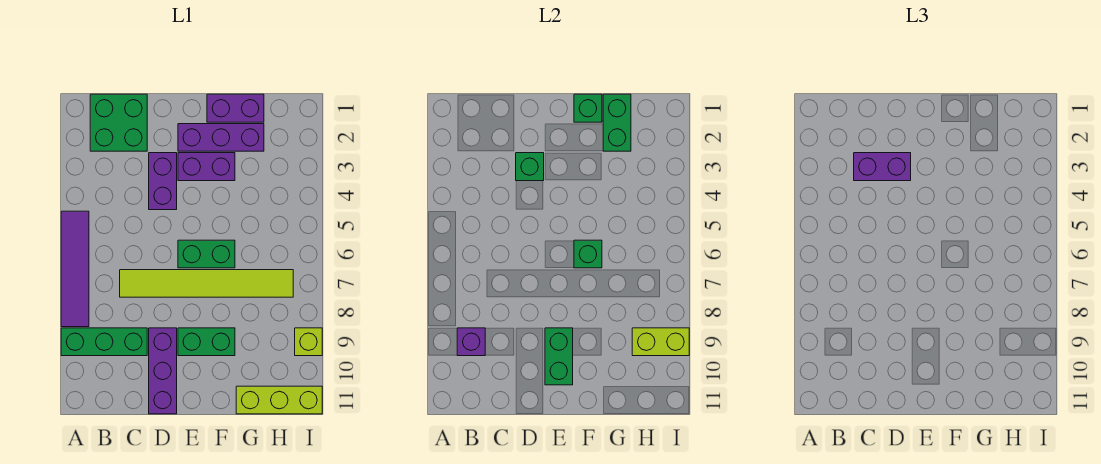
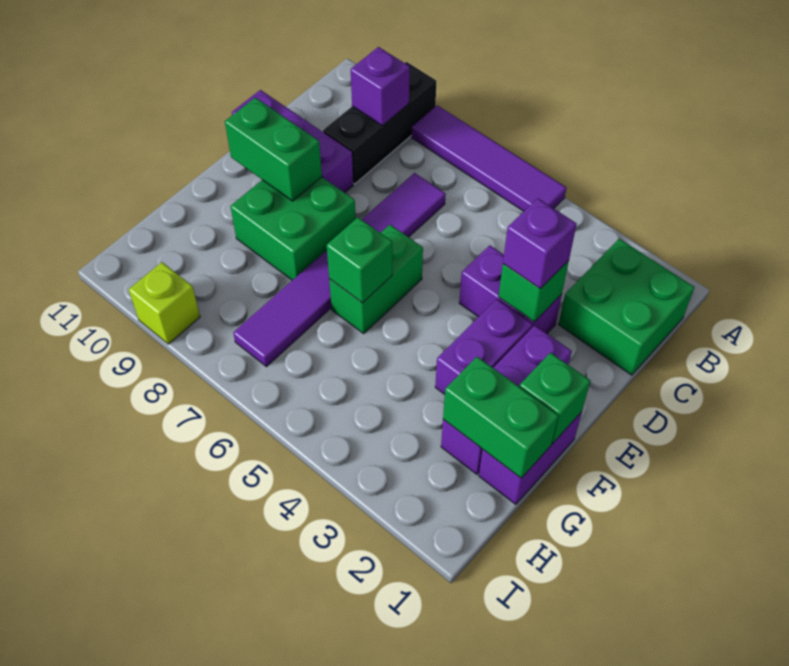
green 1x3 brick [61,328,147,356] -> black 1x3 brick [323,62,436,184]
purple 1x2 brick [854,153,911,181] -> purple 1x1 brick [503,198,577,288]
lime 1x6 tile [120,270,293,297] -> purple 1x6 tile [233,173,446,367]
green 1x2 brick [178,328,235,356] -> green 2x2 brick [230,177,356,280]
lime 1x3 brick [236,386,322,414] -> none
lime 1x2 brick [632,328,689,356] -> none

